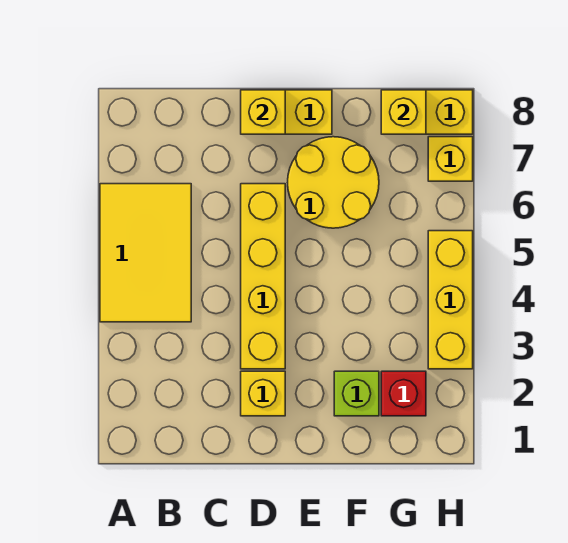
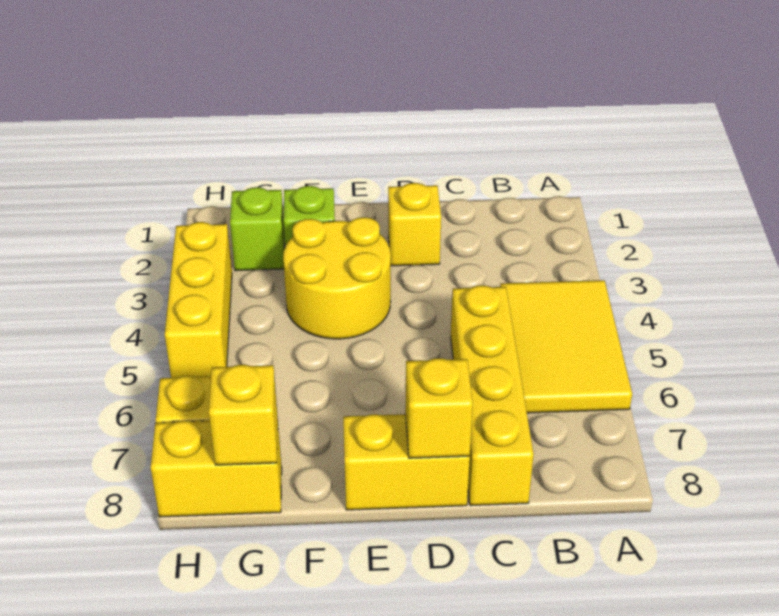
yellow 1x4 brick [241,184,285,369] -> yellow 1x4 brick moved to [451,285,534,506]
yellow 2x2 round brick [288,137,379,228] -> yellow 2x2 round brick moved to [283,217,391,339]
red 1x1 brick [381,371,426,416] -> lime 1x1 brick [230,187,285,271]

